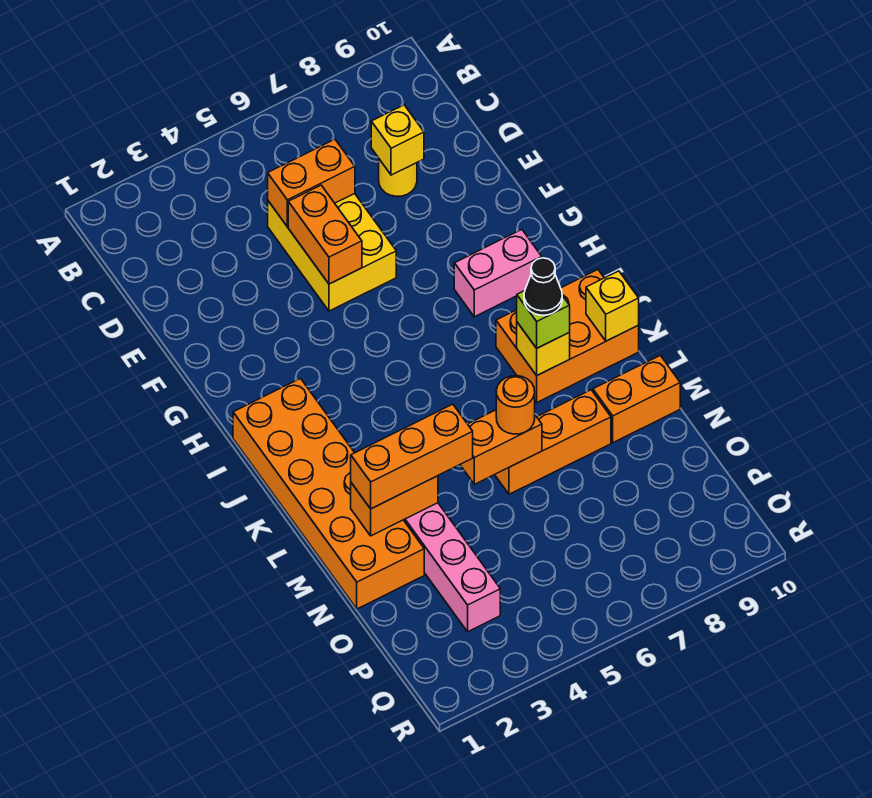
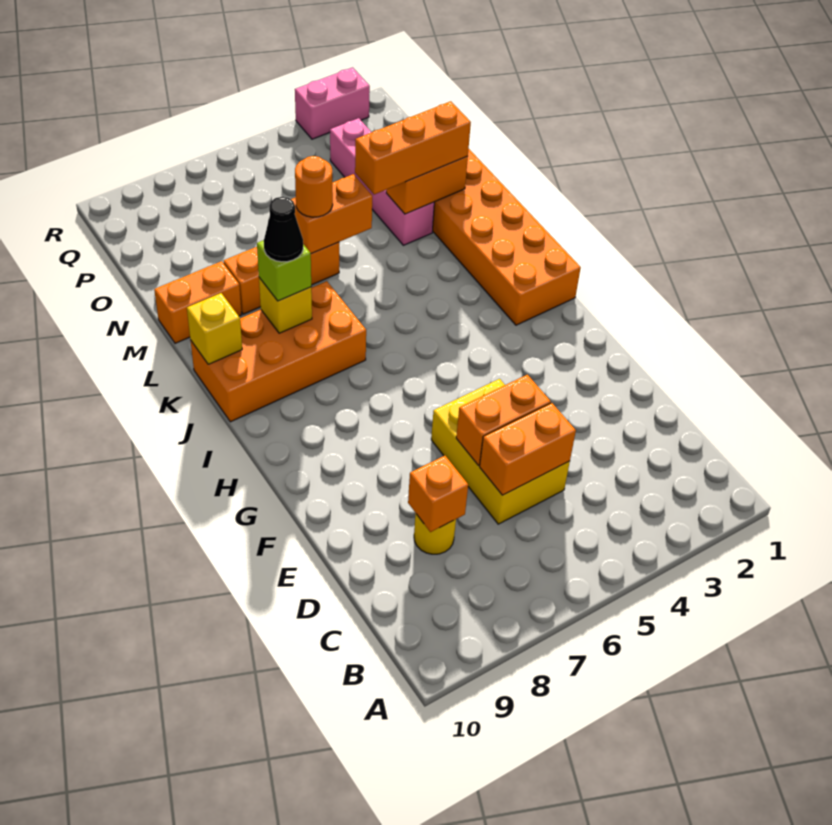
yellow 1x1 brick [371,105,424,175] -> orange 1x1 brick [408,456,468,532]
orange 1x2 brick [288,185,362,284] -> orange 1x2 brick turned to [456,375,551,465]
pink 1x2 brick [454,230,542,317] -> pink 1x2 brick moved to [295,67,370,139]
orange 2x3 brick [496,270,639,402] -> orange 2x4 brick [190,281,366,422]

